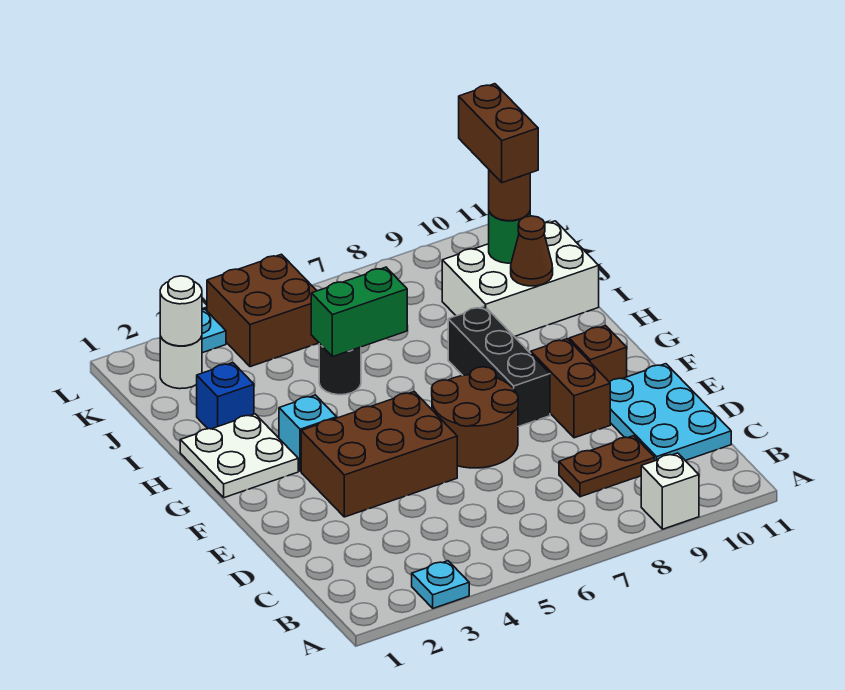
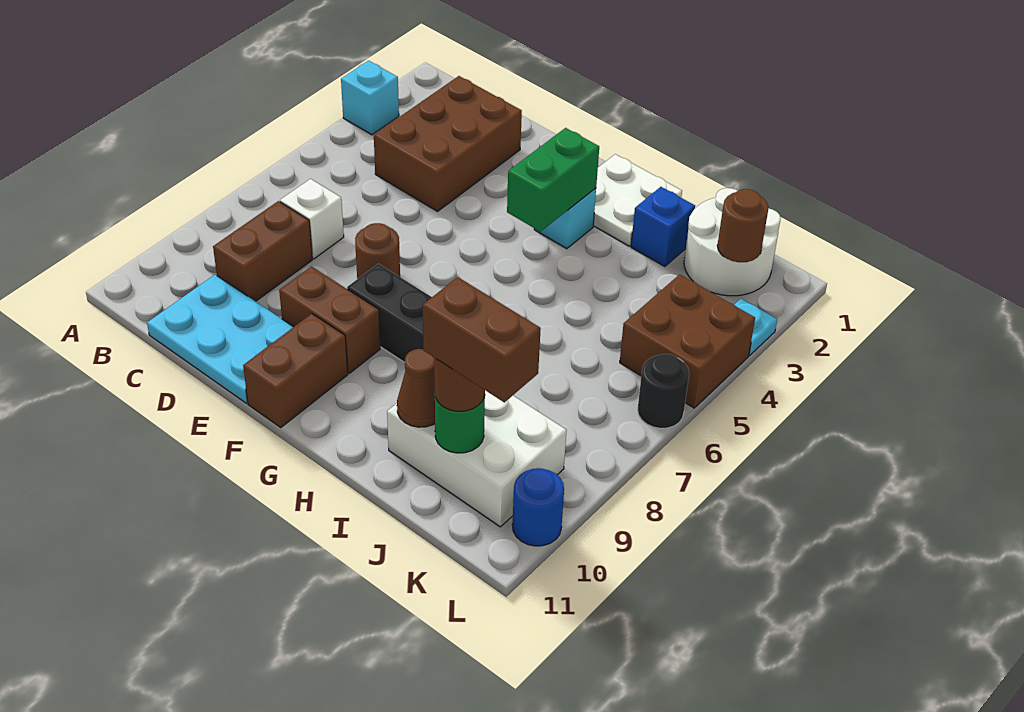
cyan 1x1 plate [412,561,469,608] -> cyan 1x1 brick [341,61,399,135]
white 1x1 brick [641,453,699,529] -> white 1x1 brick moved to [280,179,344,259]
brown 1x2 plate [559,436,655,497] -> brown 1x2 brick [213,201,312,301]
brown 2x3 brick [301,392,457,517] -> brown 2x3 brick moved to [374,76,522,211]
brown 2x2 round brick [432,367,518,468] -> brown 1x1 round brick [355,223,400,279]
brown 1x1 brick [569,325,627,382] -> brown 1x2 brick [243,314,348,428]
black 1x1 round brick [319,343,361,395] -> black 1x1 round brick moved to [638,354,689,428]
green 1x2 brick [311,267,407,357] -> green 1x2 brick moved to [507,128,599,232]
white 2x3 brick [442,221,599,337] -> white 2x3 brick turned to [387,390,567,527]
white 1x1 round brick [160,336,202,389] -> white 2x2 round brick [684,188,781,296]
white 1x1 round brick [160,276,202,346] -> brown 1x1 round brick [717,189,769,262]
none -> blue 1x1 round brick [512,468,564,546]

